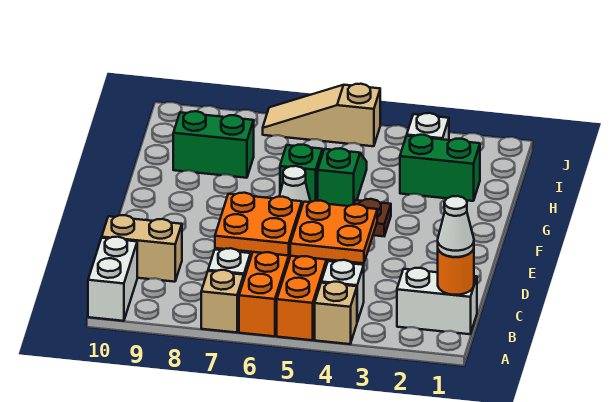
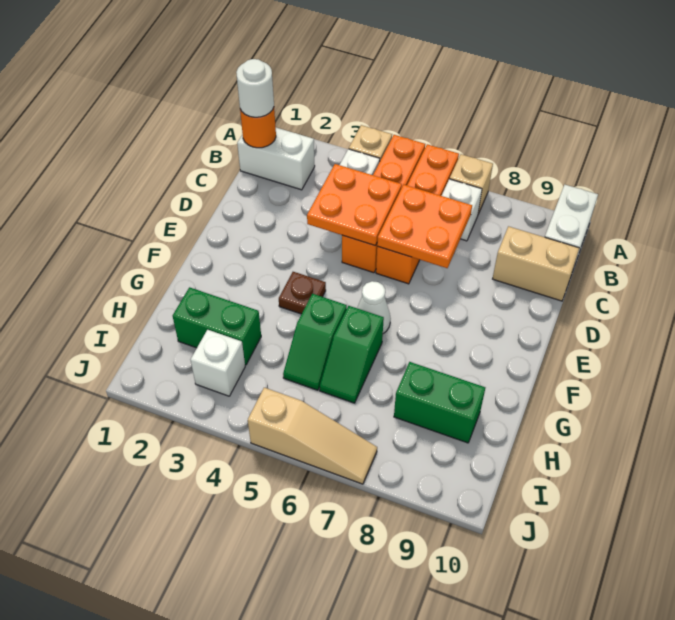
white 1x1 cone [438,196,474,257] -> white 1x1 round brick [236,59,274,117]

